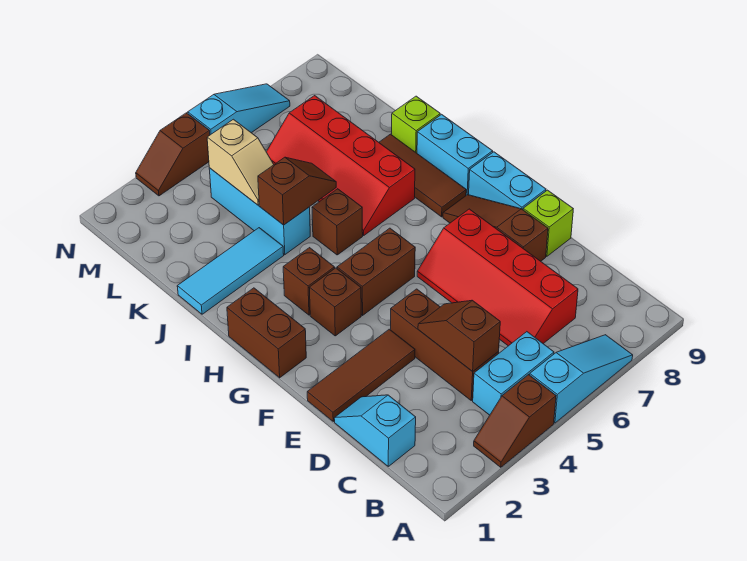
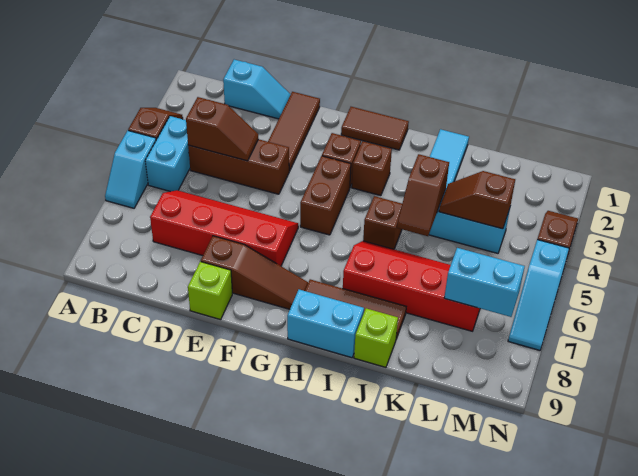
cyan 1x3 slope [530,335,633,423] -> cyan 1x2 slope [105,131,156,208]
cyan 1x2 brick [469,152,546,210] -> cyan 1x2 brick moved to [444,248,525,317]
brown 1x2 brick [227,288,306,378] -> brown 1x2 tile [341,107,409,150]
tan 1x2 slope [207,119,274,205] -> brown 1x2 slope [439,171,515,229]

